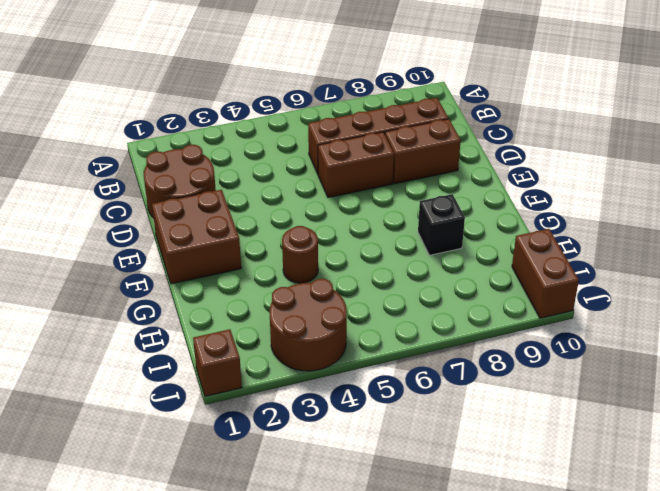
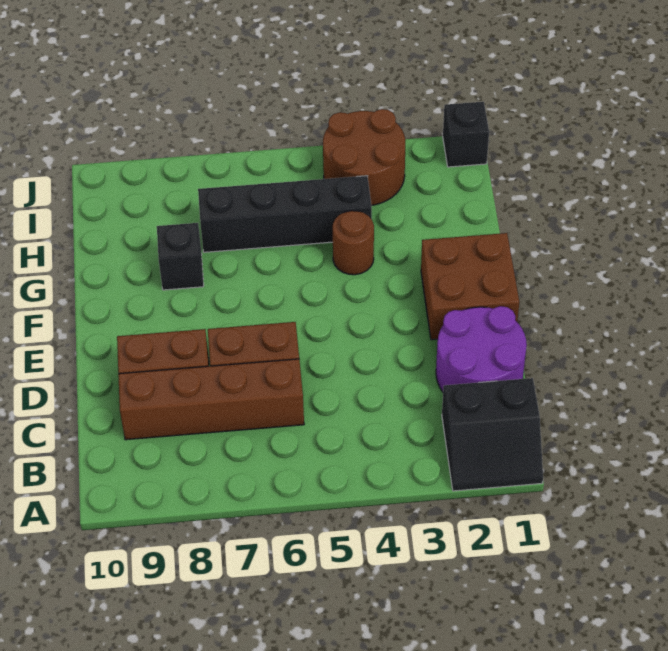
none -> black 2x2 slope [442,378,543,491]
brown 2x2 round brick [144,145,216,218] -> purple 2x2 round brick [436,306,527,392]
none -> black 1x4 brick [198,176,372,252]
brown 1x2 brick [512,229,579,318] -> none
brown 1x1 brick [193,329,242,396] -> black 1x1 brick [443,102,489,167]

